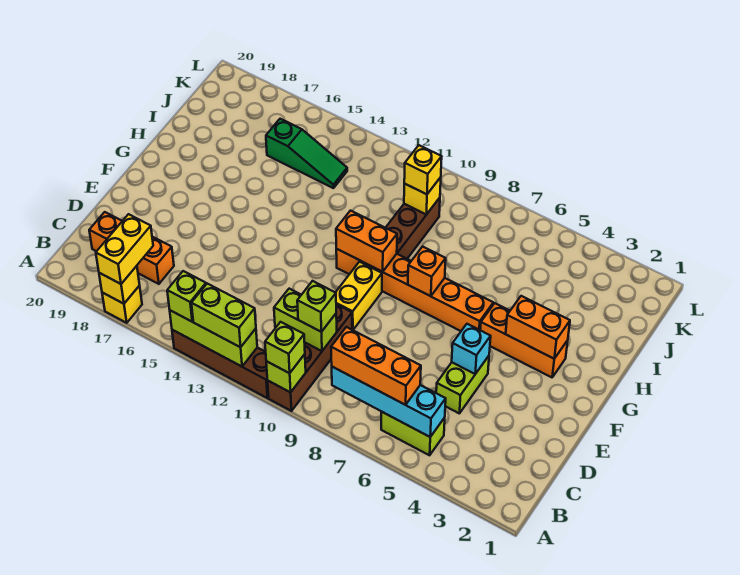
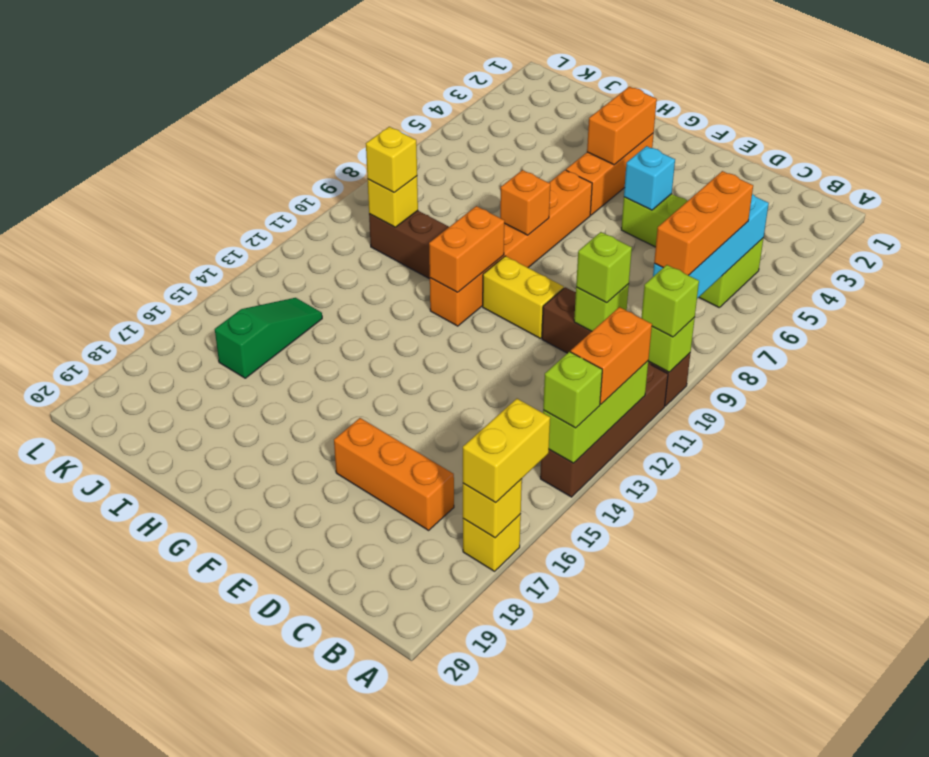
lime 1x2 brick [191,284,256,347] -> orange 1x2 brick [571,307,652,404]
yellow 1x2 brick [96,214,153,284] -> yellow 1x2 brick turned to [463,399,550,503]
lime 1x2 brick [274,289,337,351] -> lime 1x1 brick [574,284,629,331]
orange 1x3 brick [89,212,174,284] -> orange 1x3 brick turned to [334,418,454,530]

